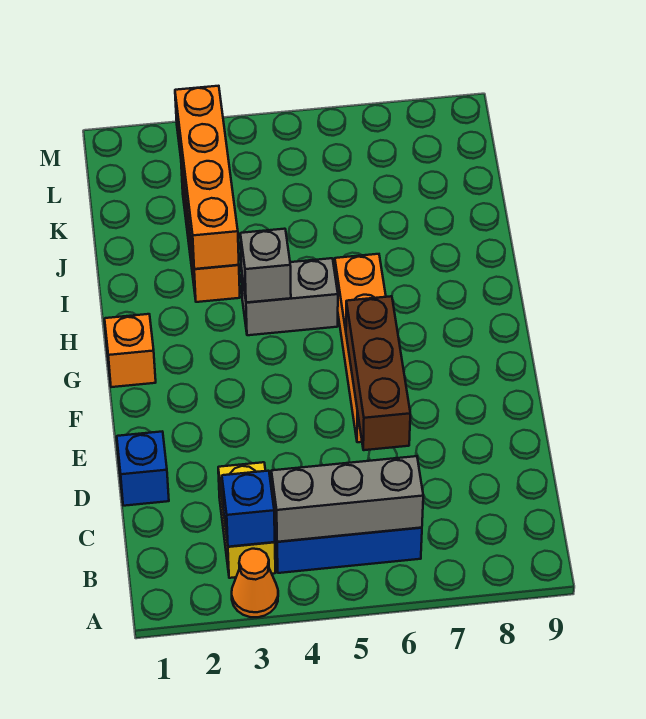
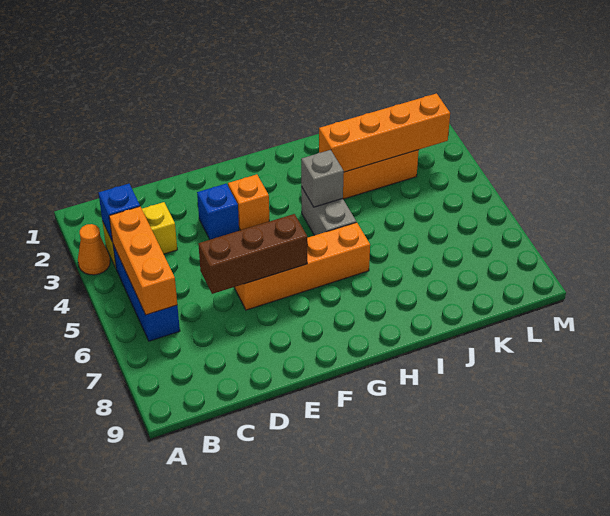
grey 1x3 brick [271,456,423,542] -> orange 1x3 brick [109,207,177,315]
blue 1x1 brick [117,432,169,506] -> blue 1x1 brick moved to [197,184,239,240]
orange 1x1 brick [105,314,156,387] -> orange 1x1 brick moved to [228,174,269,230]

